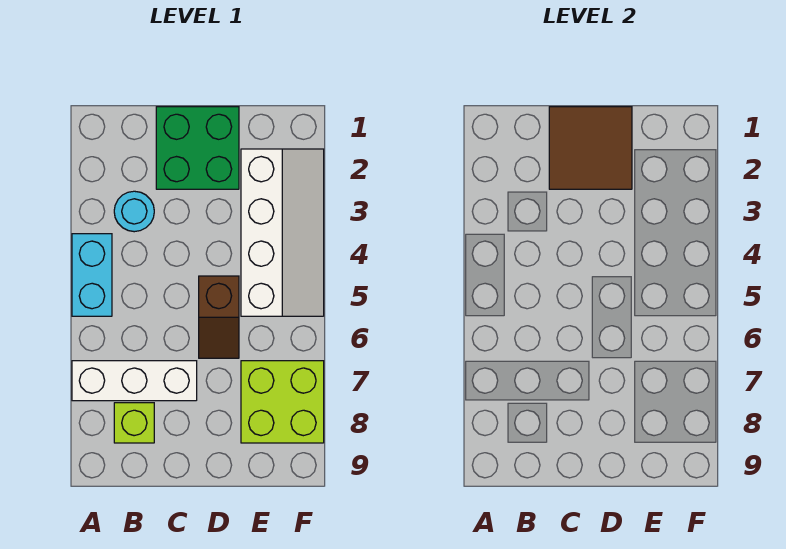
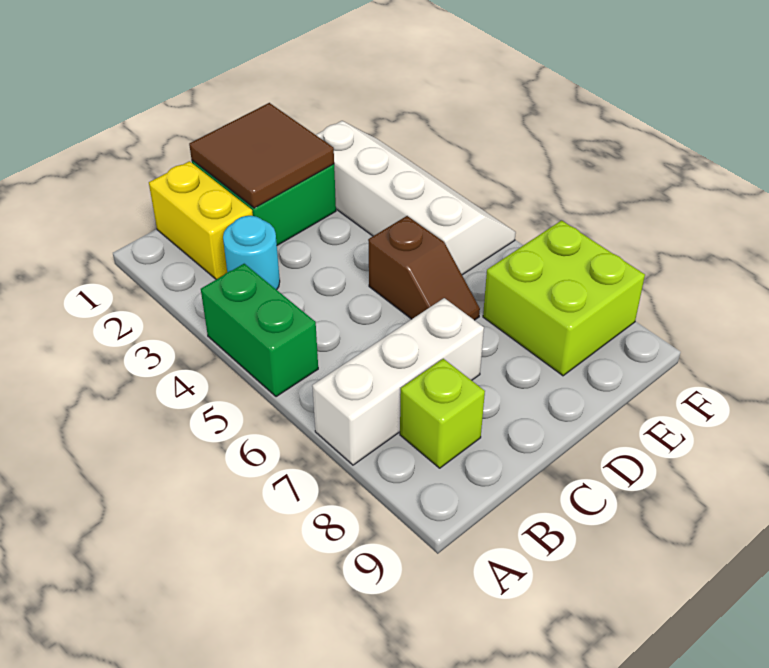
cyan 1x2 brick [72,234,112,316] -> green 1x2 brick [201,264,318,397]
none -> yellow 1x2 brick [149,161,253,279]

